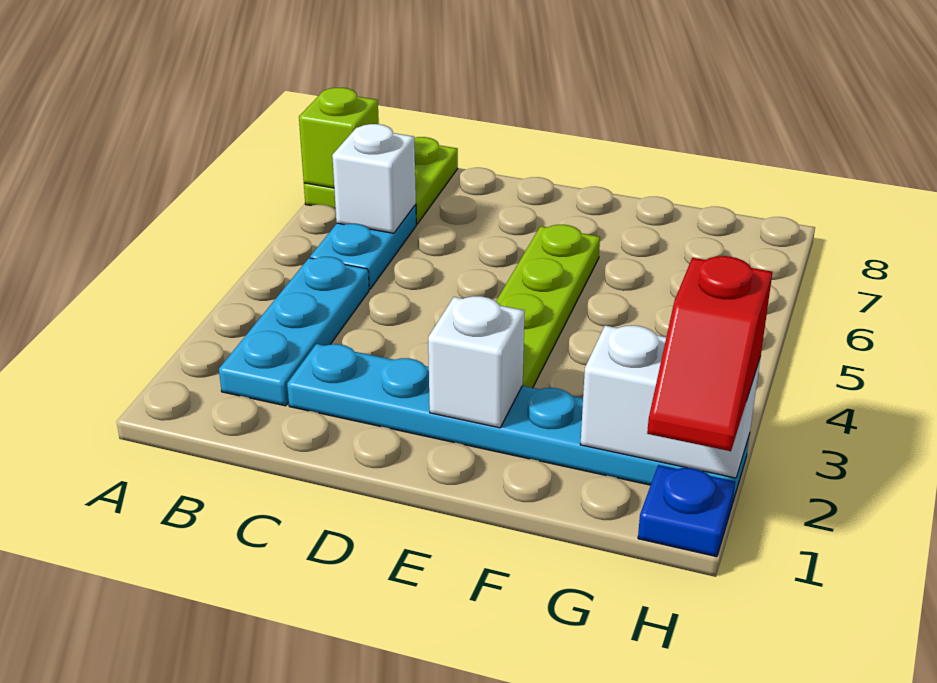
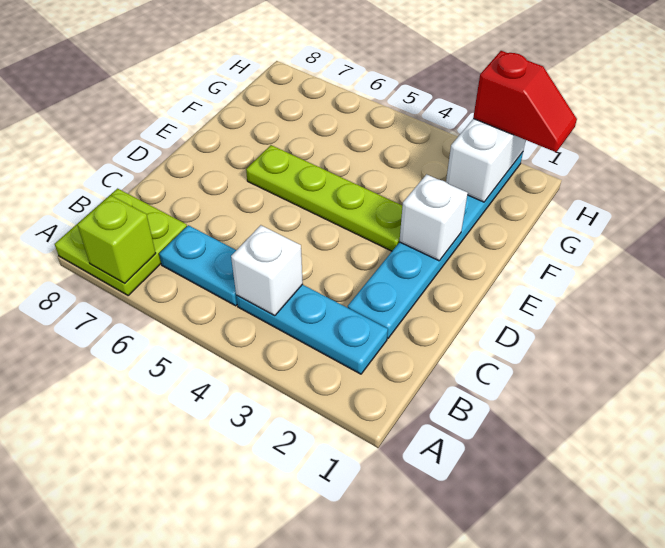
white 1x1 brick [332,124,416,233] -> white 1x1 brick moved to [231,225,303,316]
blue 1x1 plate [638,465,735,557] -> none

